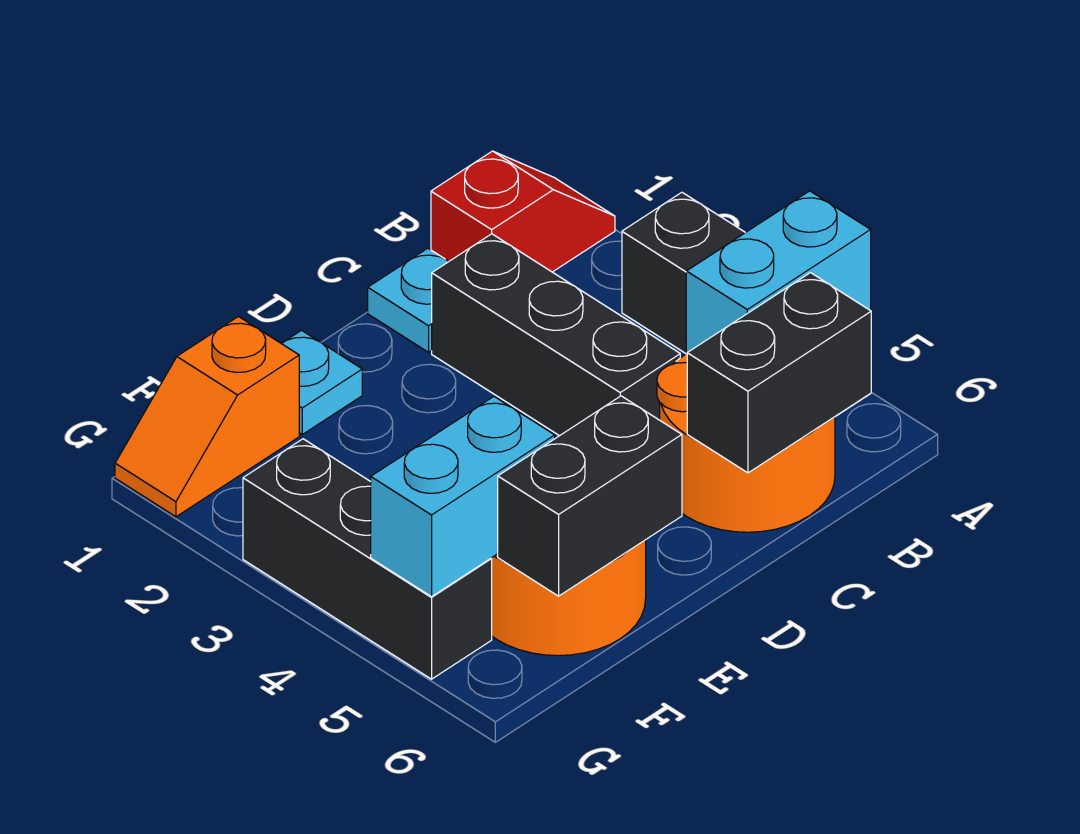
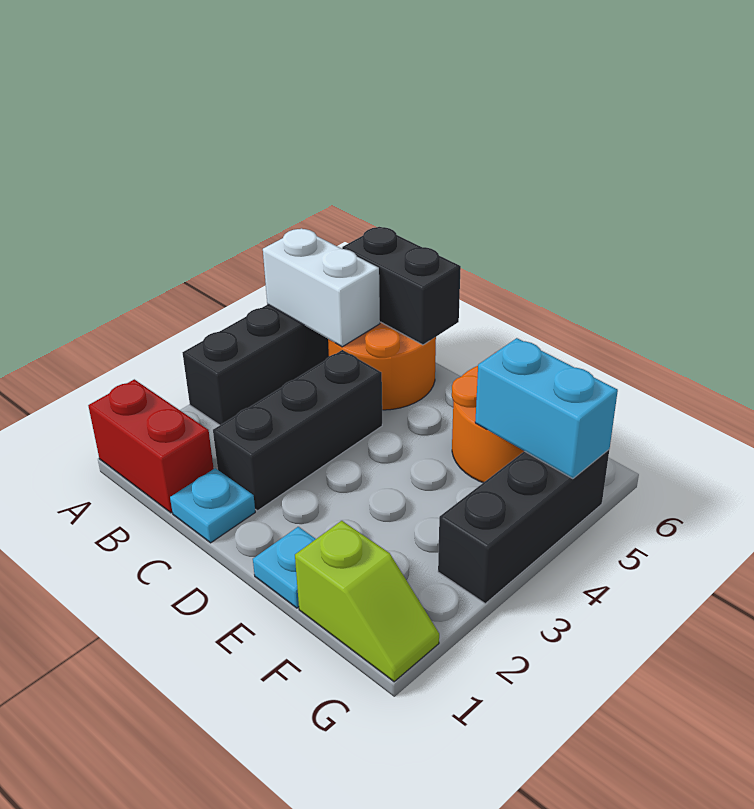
red 1x2 slope [431,151,615,272] -> red 1x2 brick [88,379,214,513]
cyan 1x2 brick [686,191,871,353] -> white 1x2 brick [263,228,380,347]
black 1x2 brick [498,396,682,596] -> none
orange 1x2 slope [115,317,299,517] -> lime 1x2 slope [295,521,439,682]

